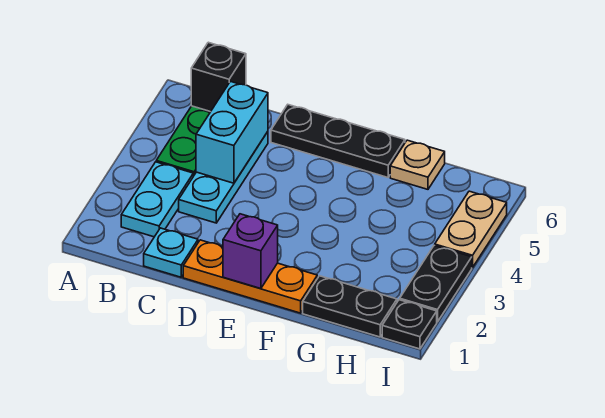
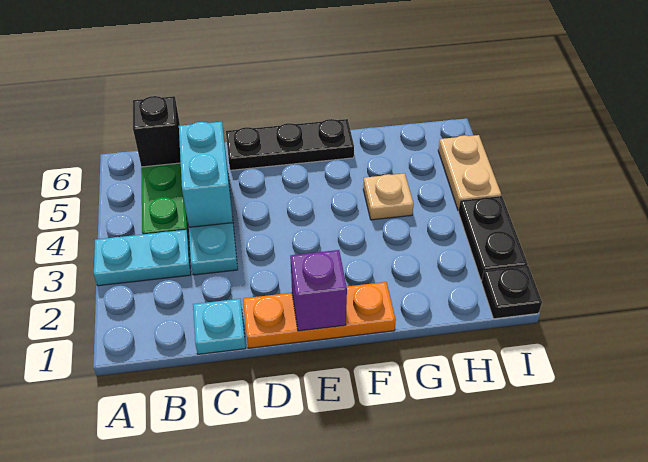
cyan 1x2 plate [121,162,193,237] -> cyan 1x2 plate turned to [94,230,191,286]
black 1x2 plate [303,276,397,337] -> none
tan 1x1 plate [390,140,445,189] -> tan 1x1 plate moved to [363,173,414,220]

